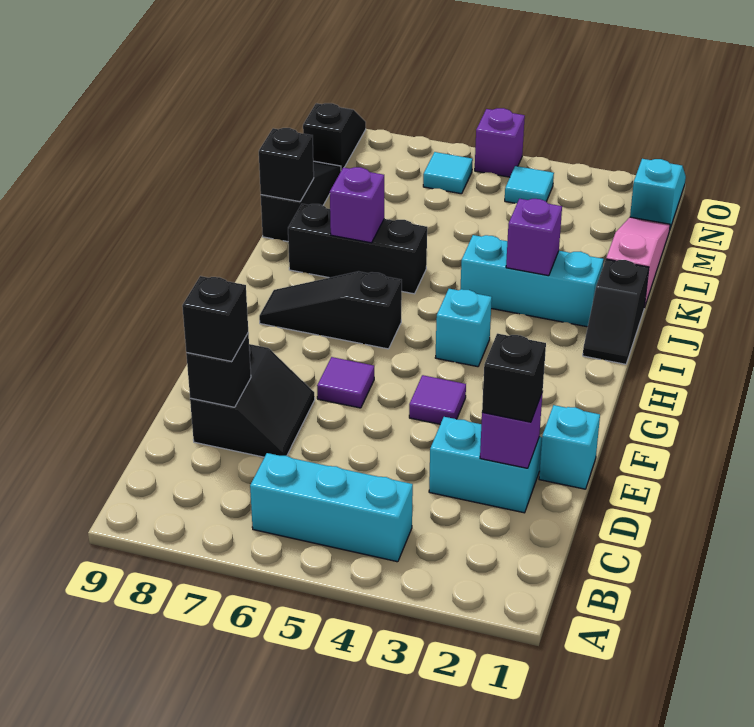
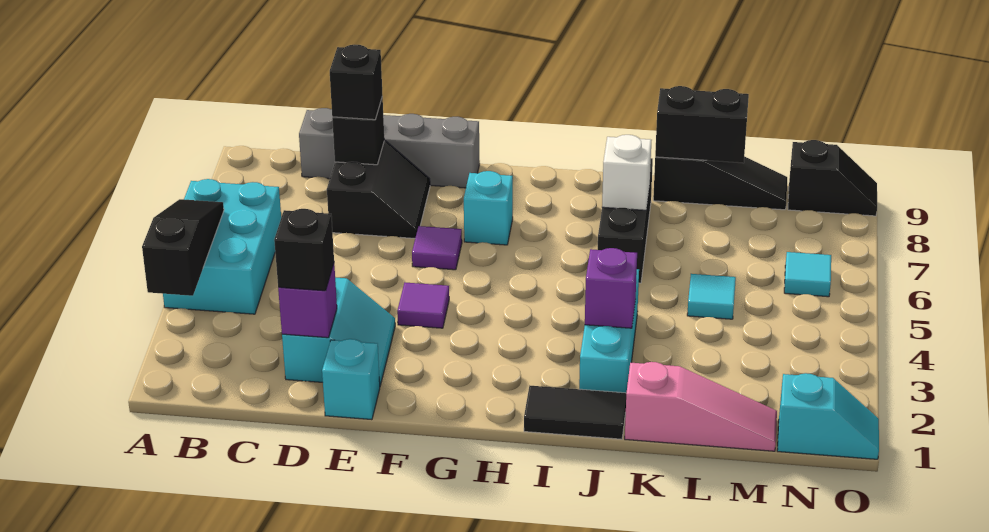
cyan 1x3 brick [250,453,413,562] -> cyan 2x3 brick [163,179,281,314]
none -> grey 1x4 brick [299,108,480,188]
black 2x2 slope [190,344,315,457] -> black 2x2 slope turned to [327,141,430,238]
cyan 1x1 brick [435,289,492,367] -> cyan 1x1 brick moved to [464,171,513,245]
black 1x3 slope [259,271,402,349] -> black 1x3 slope moved to [142,199,224,296]
black 1x2 slope [583,259,649,364] -> black 1x2 tile [524,386,626,439]
purple 1x1 brick [330,167,384,243] -> white 1x1 brick [602,135,651,210]
black 1x1 brick [259,128,314,202] -> black 1x2 brick [655,86,749,163]
cyan 1x1 tile [505,166,554,203] -> cyan 1x1 tile moved to [687,274,736,319]
purple 1x1 brick [475,108,525,177] -> none

